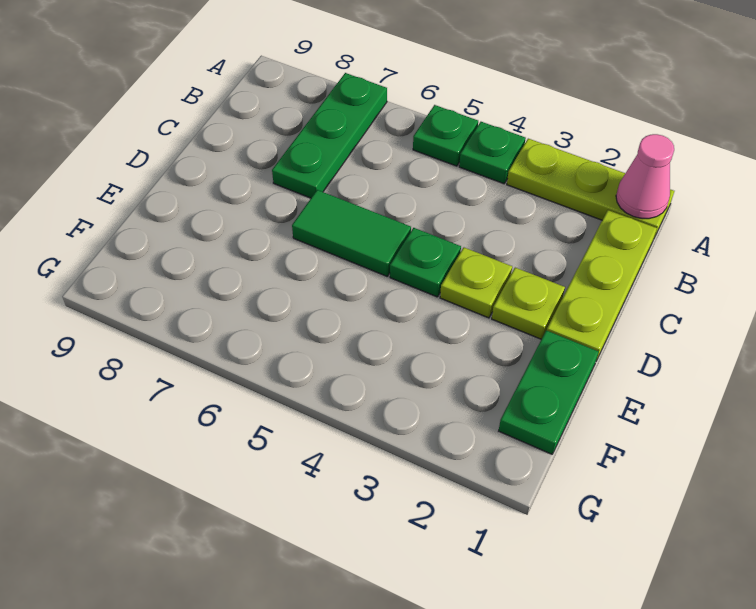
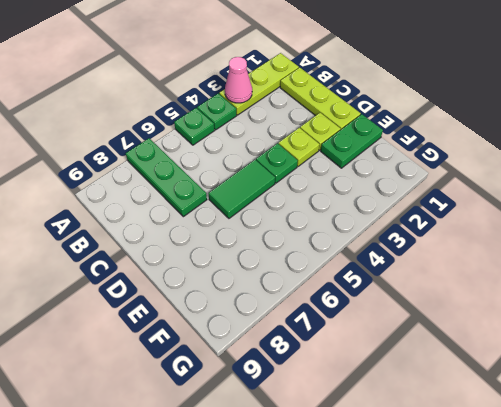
pink 1x1 cone [616,134,674,219] -> pink 1x1 cone moved to [225,57,252,103]
green 1x2 plate [499,330,598,454] -> green 1x2 plate turned to [321,114,383,168]

